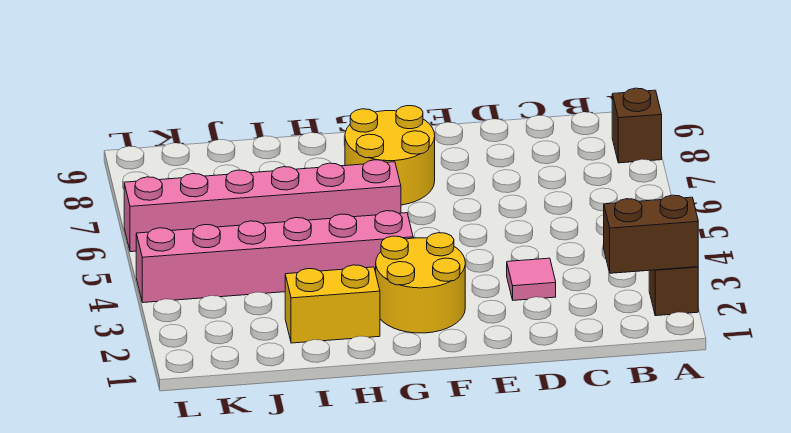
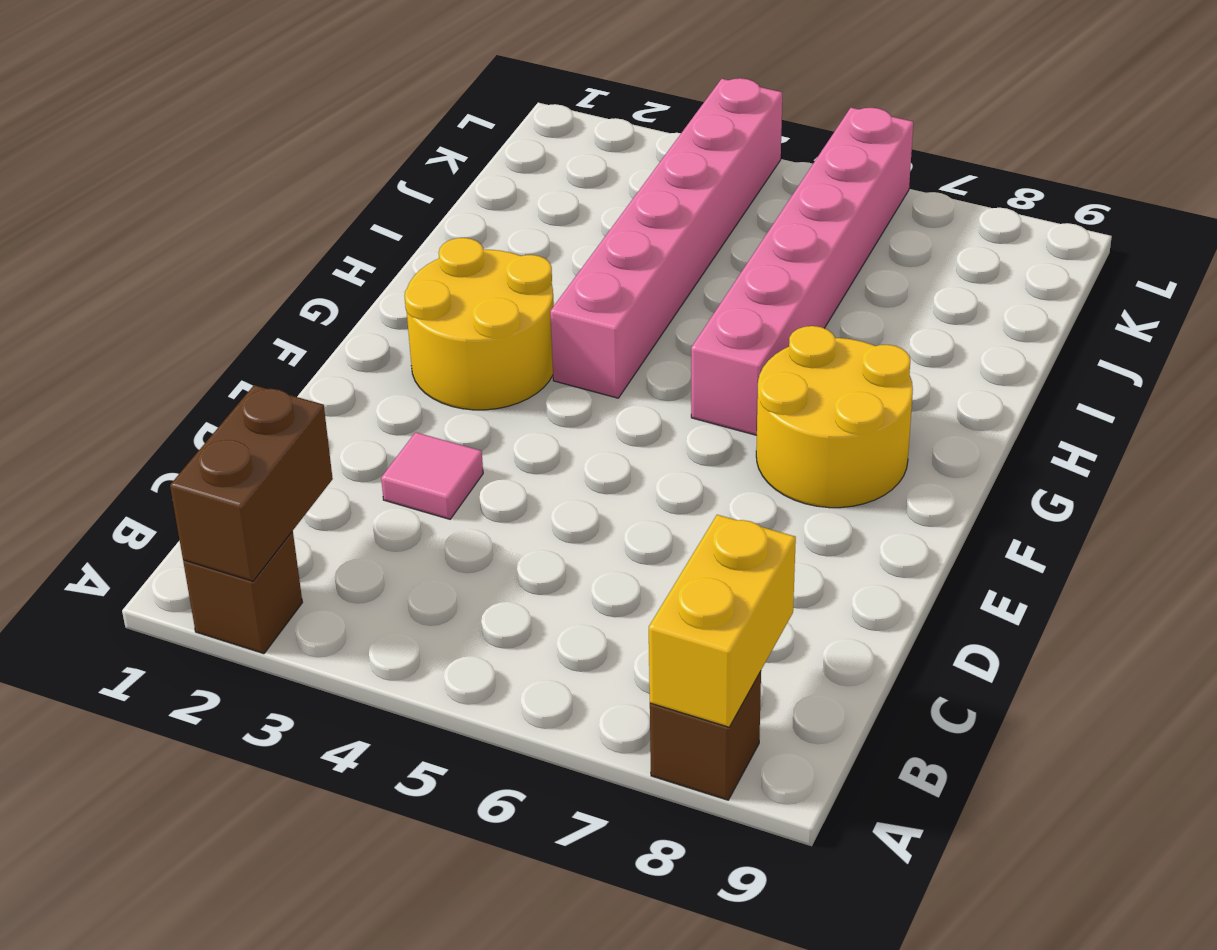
yellow 1x2 brick [285,265,380,343] -> yellow 1x2 brick moved to [649,515,796,727]

